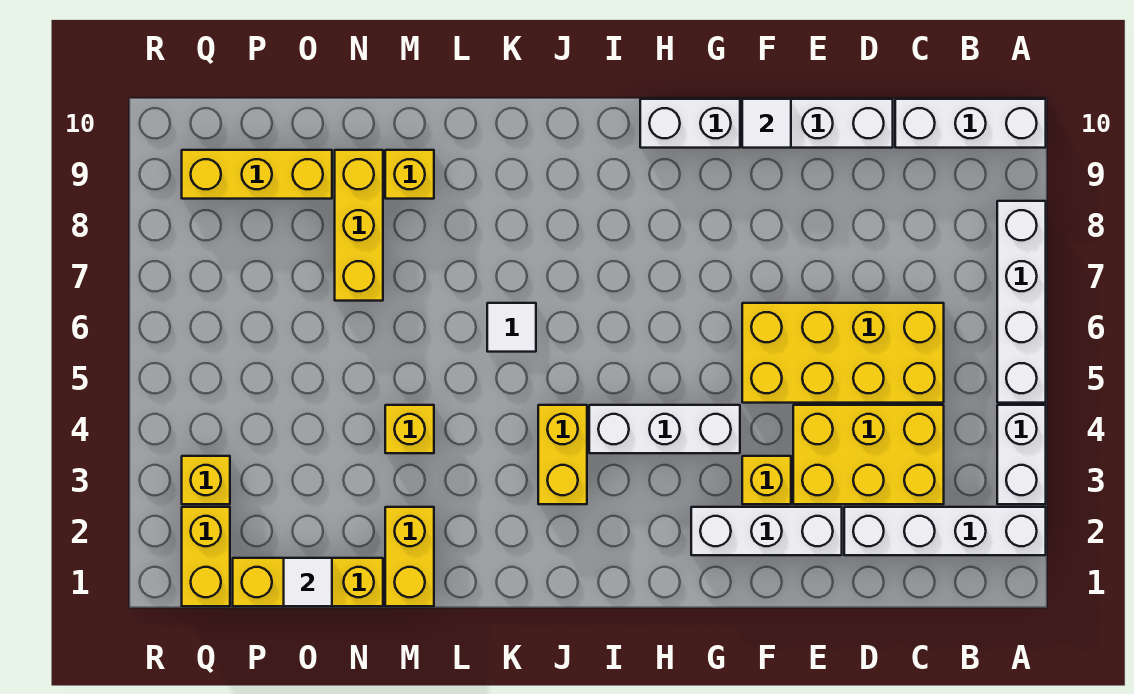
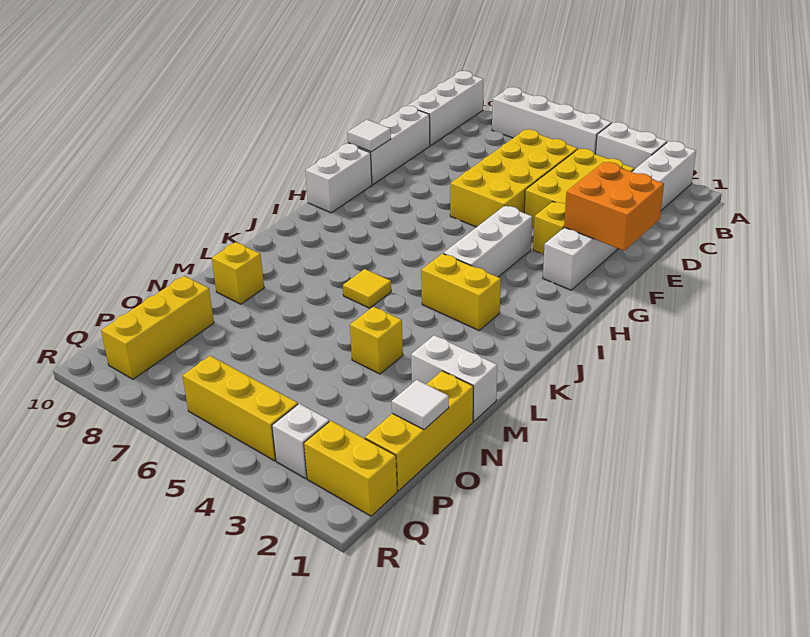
none -> orange 2x2 brick [564,162,664,251]
white 1x1 tile [487,303,536,352] -> yellow 1x1 tile [343,269,391,308]
yellow 1x2 brick [385,507,434,606] -> white 1x2 brick [411,335,497,421]
yellow 1x3 brick [335,150,383,301] -> yellow 1x3 brick moved to [183,356,298,461]
yellow 1x1 brick [182,456,230,504] -> white 1x1 brick [272,404,329,478]

